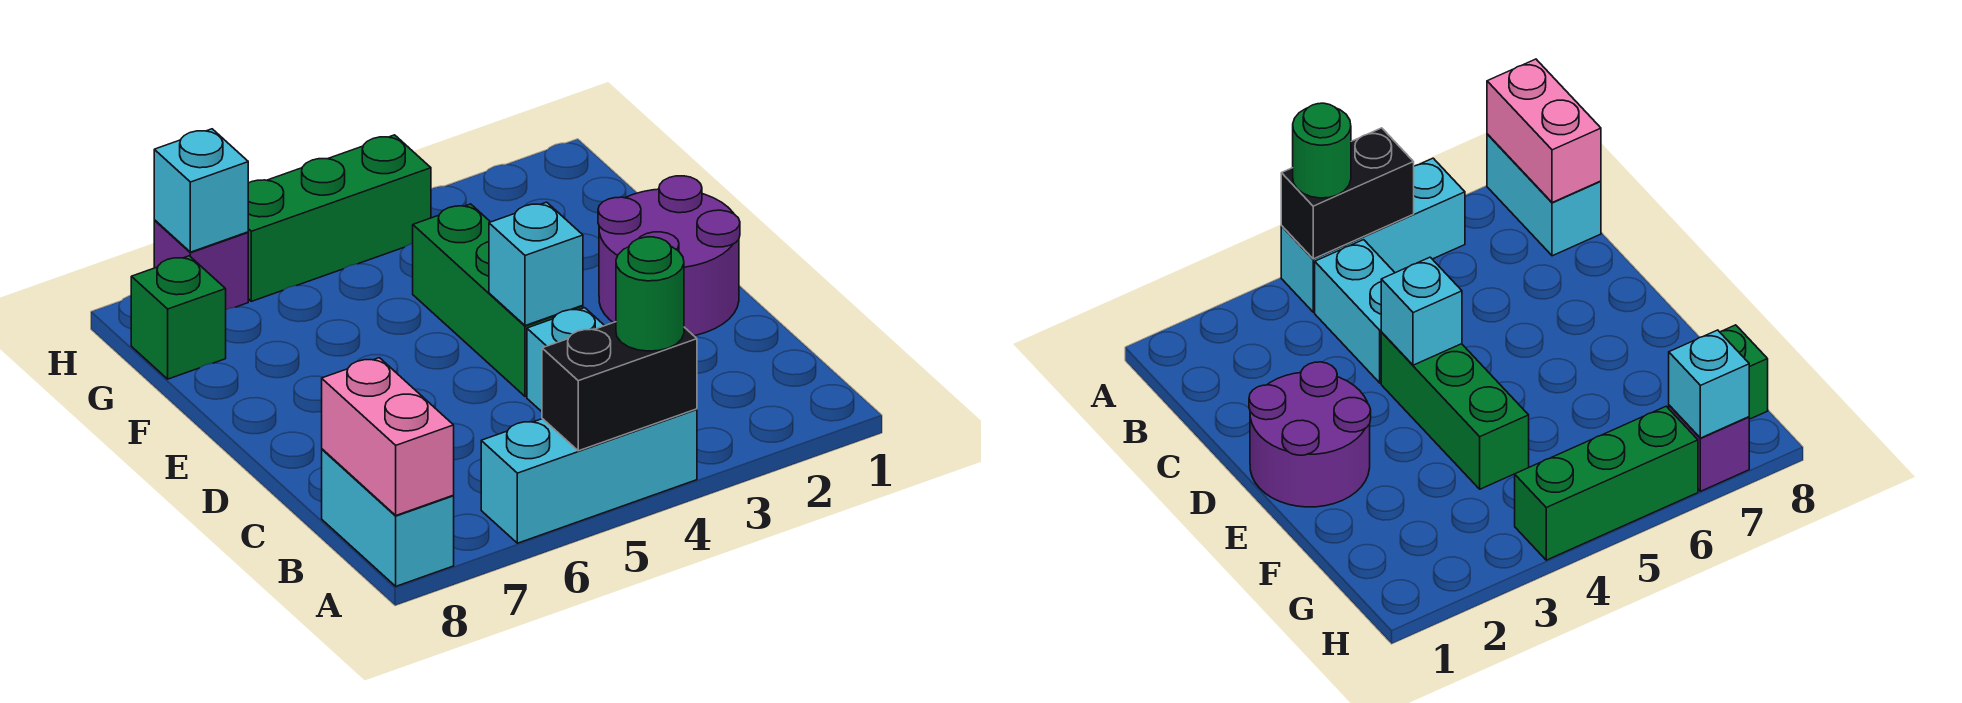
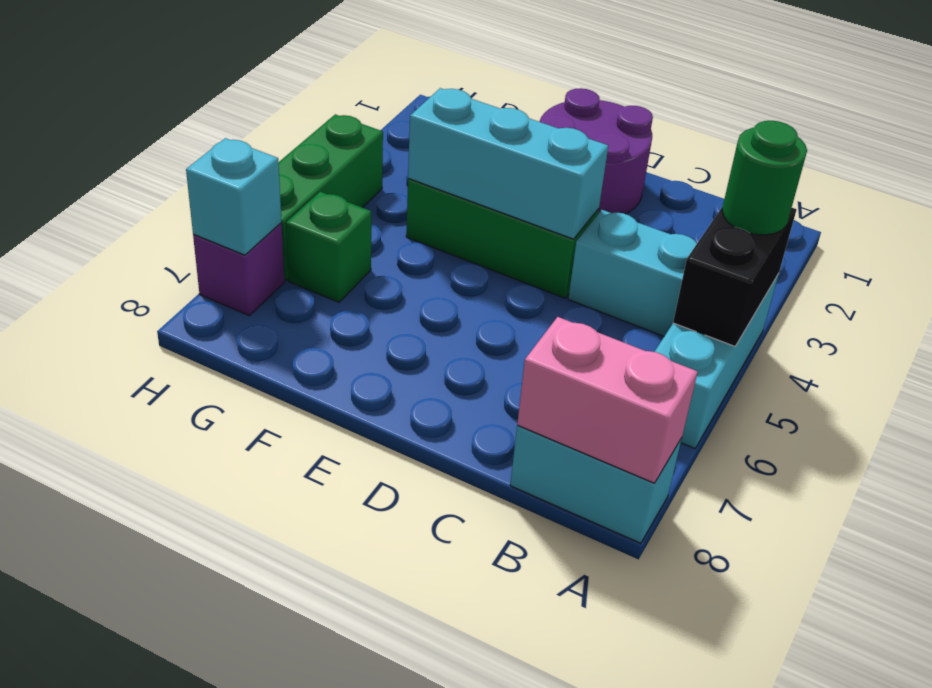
cyan 1x1 brick [489,202,583,326] -> cyan 1x3 brick [408,88,608,239]
green 1x1 brick [131,256,226,379] -> green 1x1 brick moved to [286,192,371,302]

